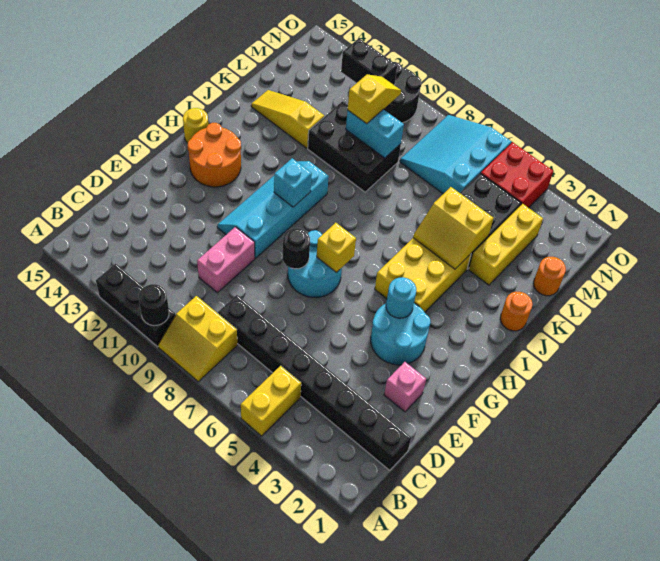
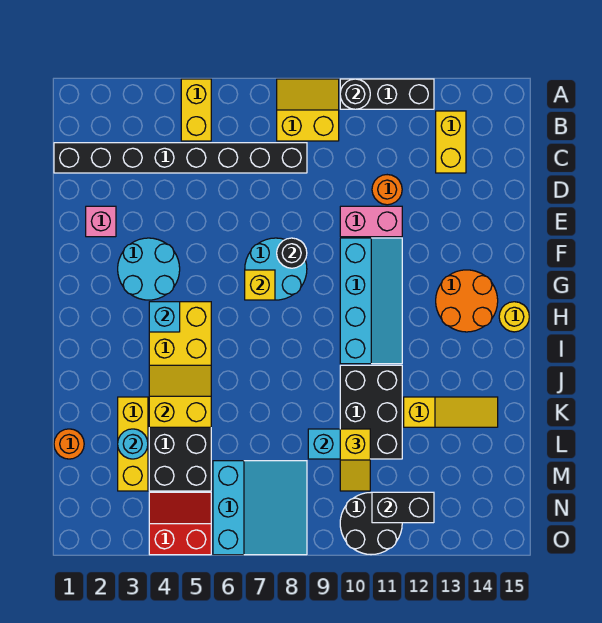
none -> yellow 1x2 brick [436,111,466,173]
pink 1x2 brick [197,227,255,293] -> pink 1x2 brick turned to [340,206,402,237]
cyan 1x1 round brick [386,277,416,318] -> cyan 1x1 round brick moved to [118,429,148,459]
cyan 1x1 brick [274,158,312,207] -> cyan 1x1 brick moved to [149,302,180,332]
orange 1x1 round brick [500,292,532,331] -> orange 1x1 round brick moved to [372,175,402,205]
black 2x3 brick [308,101,401,192] -> black 2x3 brick turned to [340,365,402,459]
red 2x2 brick [481,142,553,208] -> red 2x2 slope [149,492,211,555]

